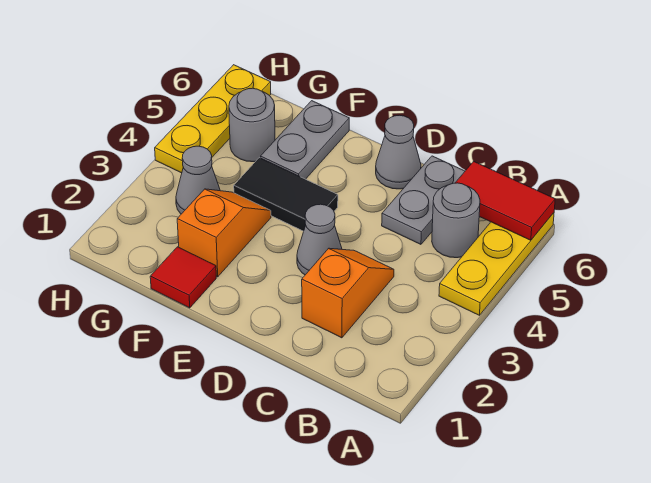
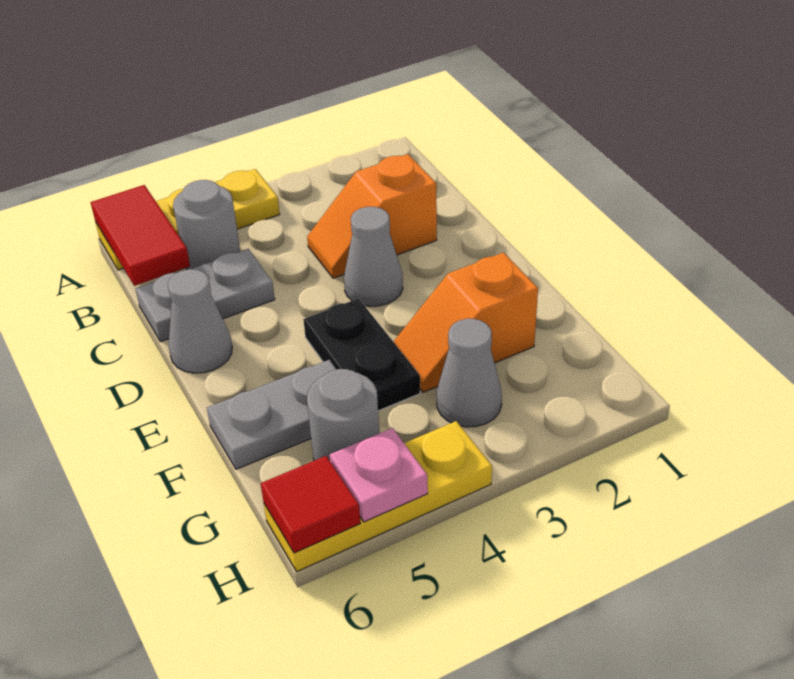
black 1x2 tile [234,158,338,231] -> black 1x2 plate [303,298,420,411]
red 1x1 tile [150,247,216,308] -> red 1x1 tile moved to [261,456,360,553]
none -> pink 1x1 plate [330,428,428,522]

